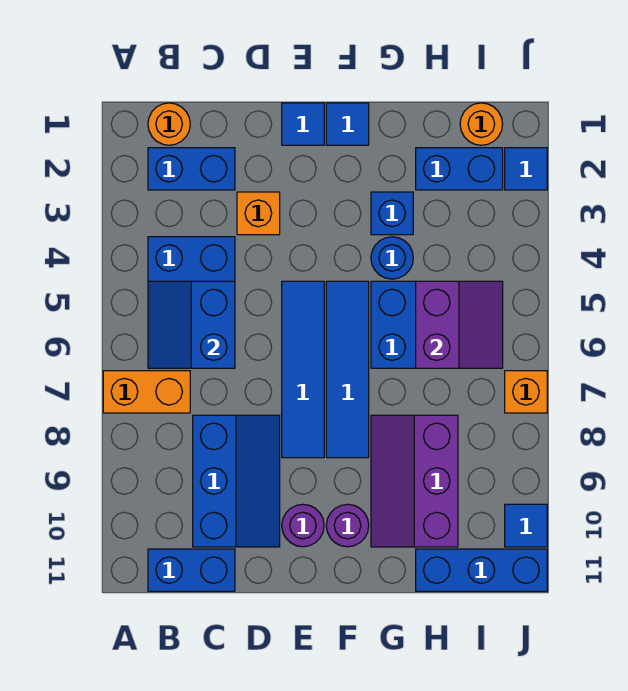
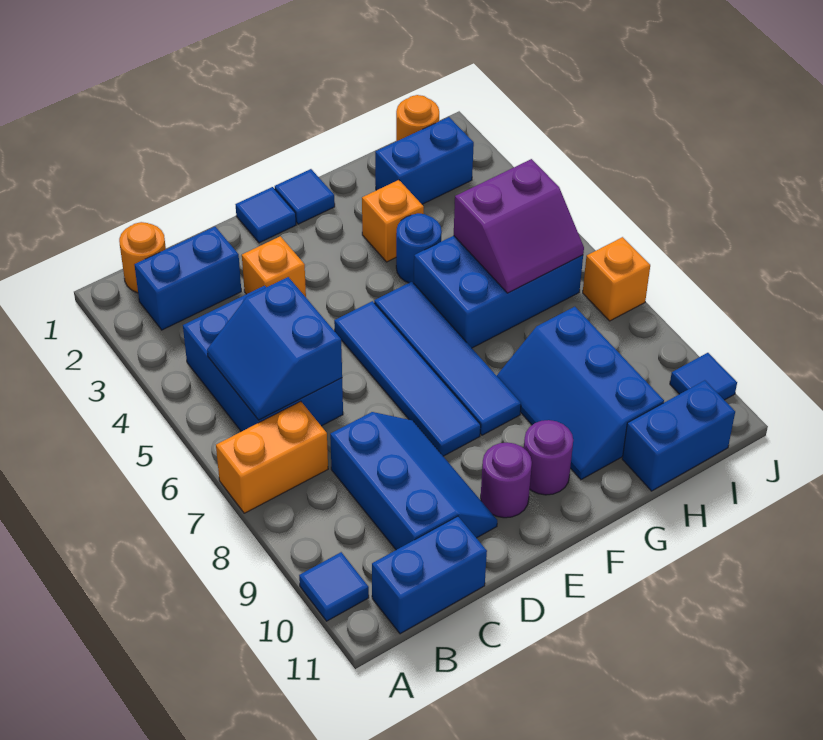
blue 1x1 brick [371,192,413,235] -> orange 1x1 brick [362,180,424,262]
purple 2x3 slope [371,415,458,547] -> blue 2x3 slope [497,307,664,480]
purple 2x2 slope [416,281,503,368] -> purple 2x2 slope turned to [454,159,584,293]
blue 1x3 brick [416,549,547,591] -> blue 1x2 brick [622,380,735,491]
blue 1x1 tile [505,148,547,190] -> blue 1x1 tile moved to [299,552,369,621]

